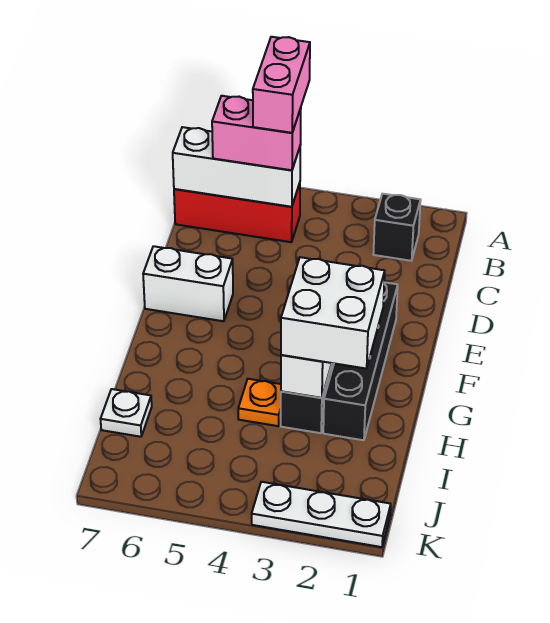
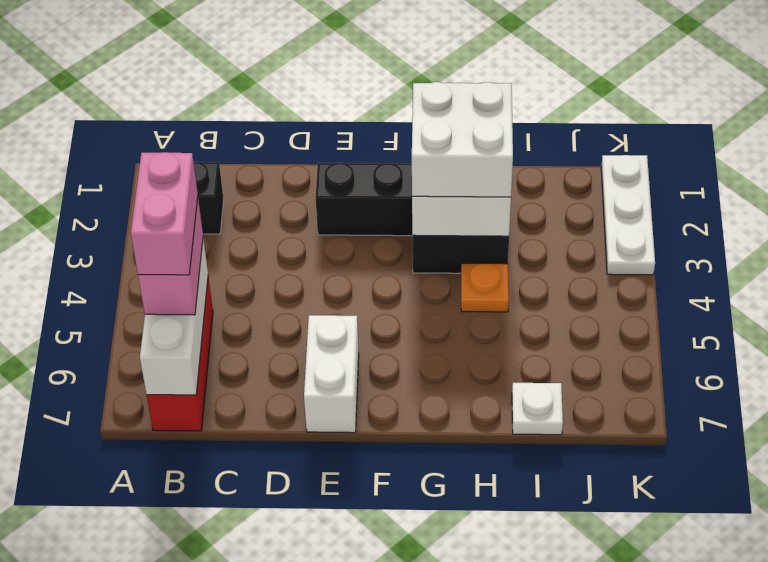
pink 1x2 brick [253,37,310,133] -> pink 1x2 brick turned to [131,152,198,275]

